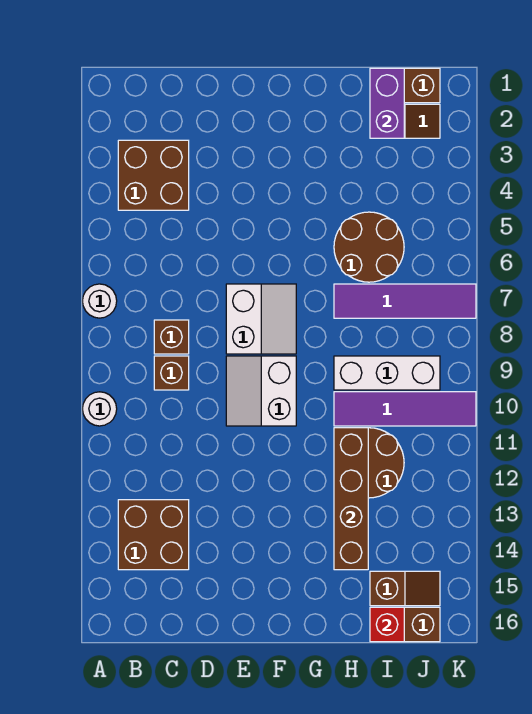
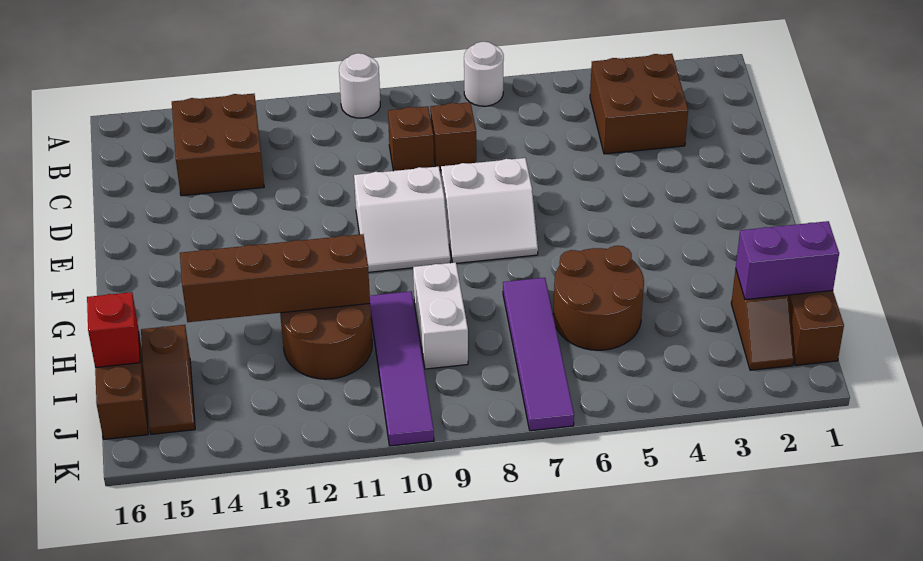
white 2x2 slope [226,356,296,426] -> white 2x2 slope turned to [354,166,450,272]
white 1x3 brick [334,356,440,390] -> white 1x2 brick [413,262,468,369]

